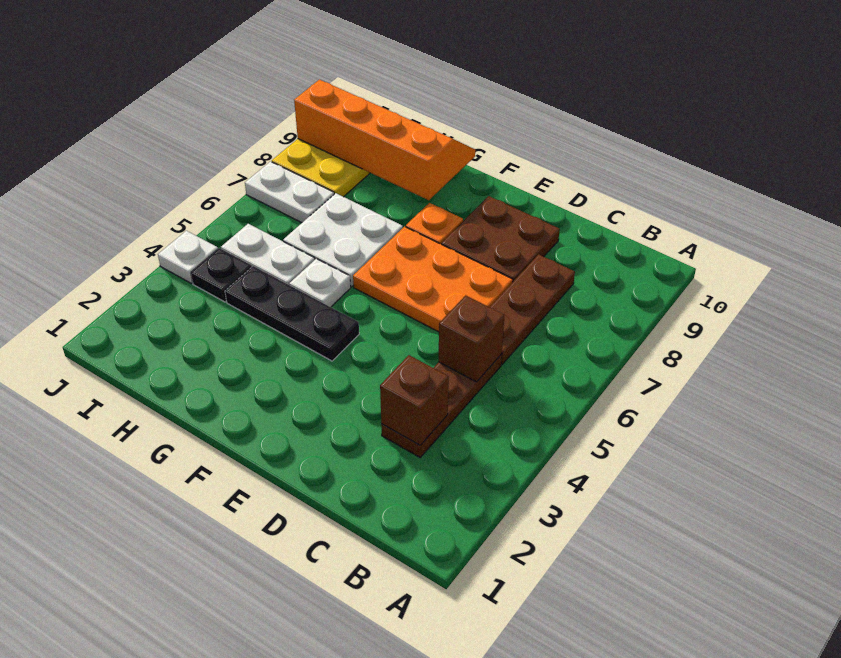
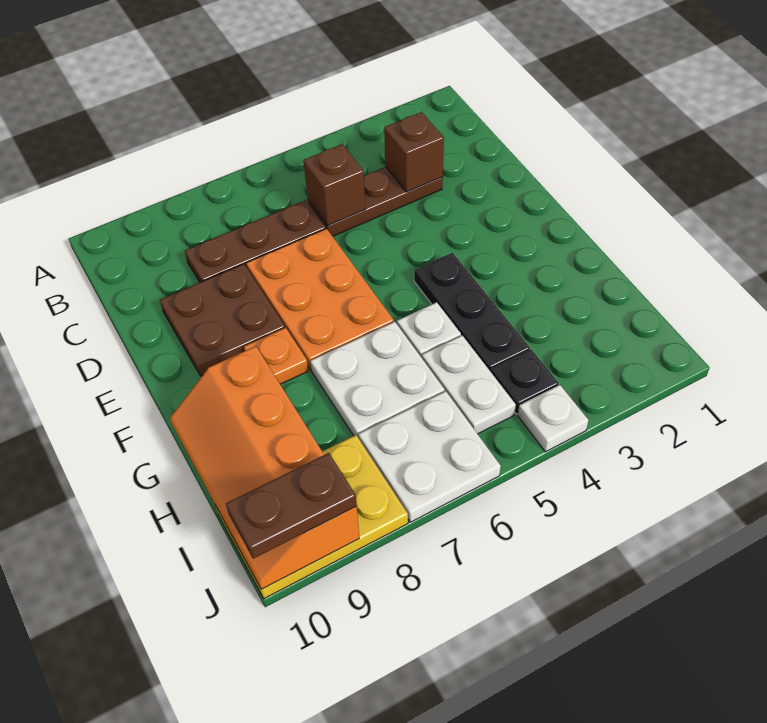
white 1x2 plate [245,162,334,223] -> white 2x2 plate [358,391,501,522]
none -> brown 1x2 plate [226,453,357,559]

